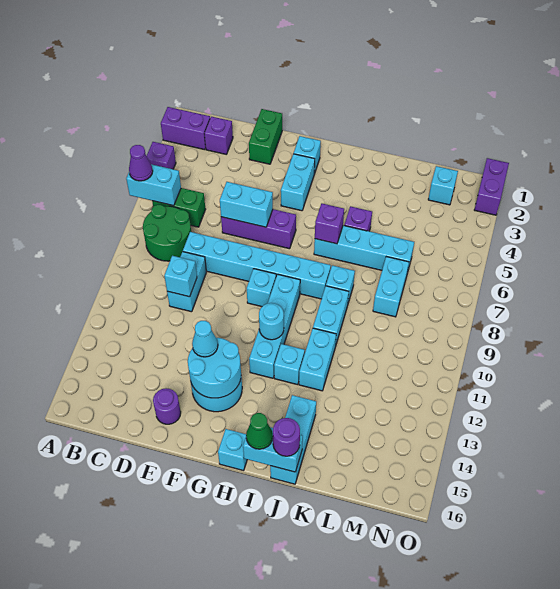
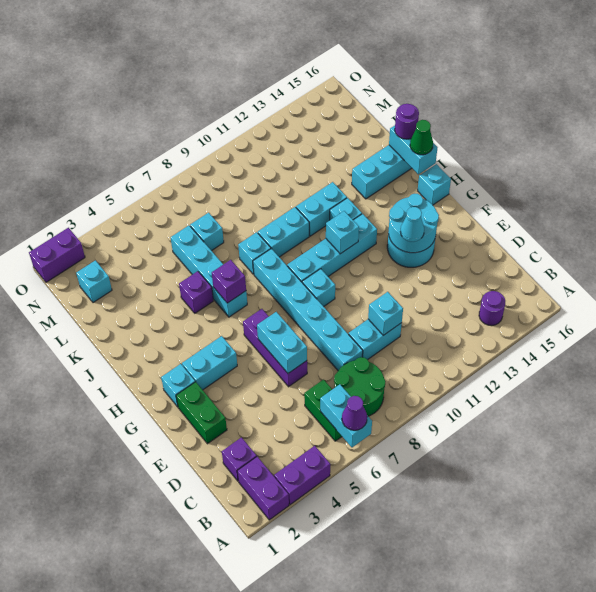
purple 1x1 brick [147,142,176,169] -> purple 1x2 brick [274,446,330,505]
green 1x2 brick [249,109,282,164] -> green 1x2 brick turned to [176,382,227,444]
purple 1x1 round brick [153,388,181,424] -> purple 1x1 round brick moved to [479,291,505,326]
cyan 1x1 round brick [259,303,284,340] -> cyan 1x1 brick [326,211,359,254]
cyan 1x2 brick [373,257,409,317] -> cyan 1x1 brick [190,213,224,251]

